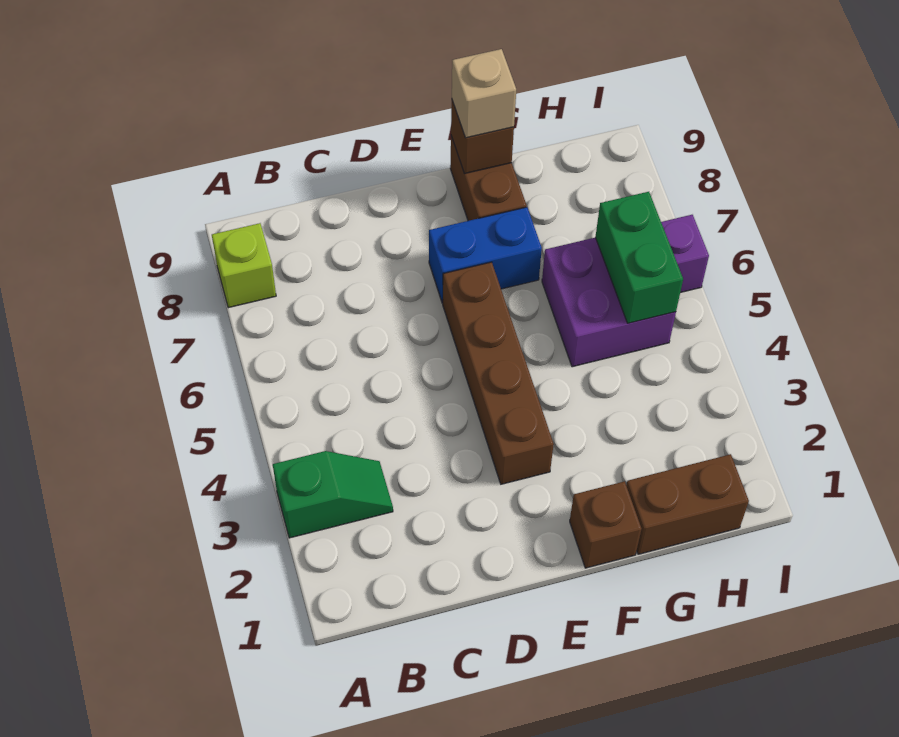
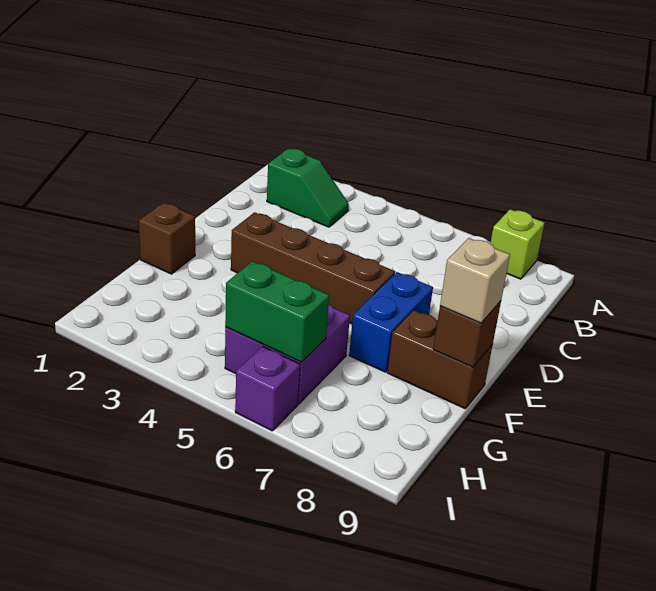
green 1x2 slope [273,451,393,538] -> green 1x2 slope turned to [267,148,349,227]
brown 1x2 brick [626,454,749,554] -> none

